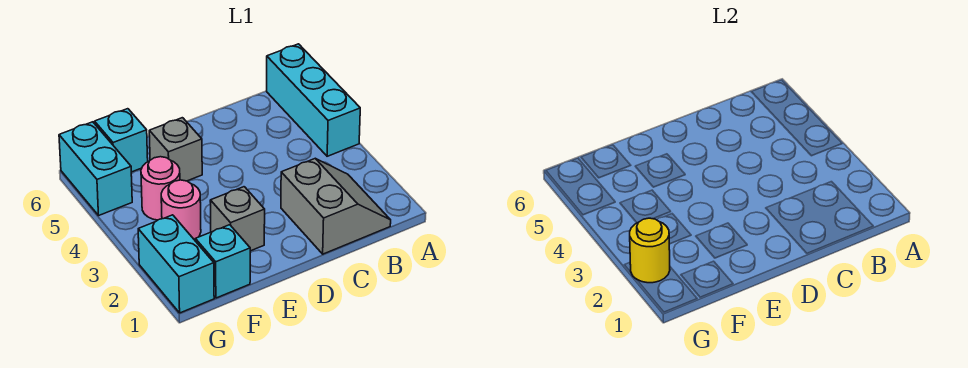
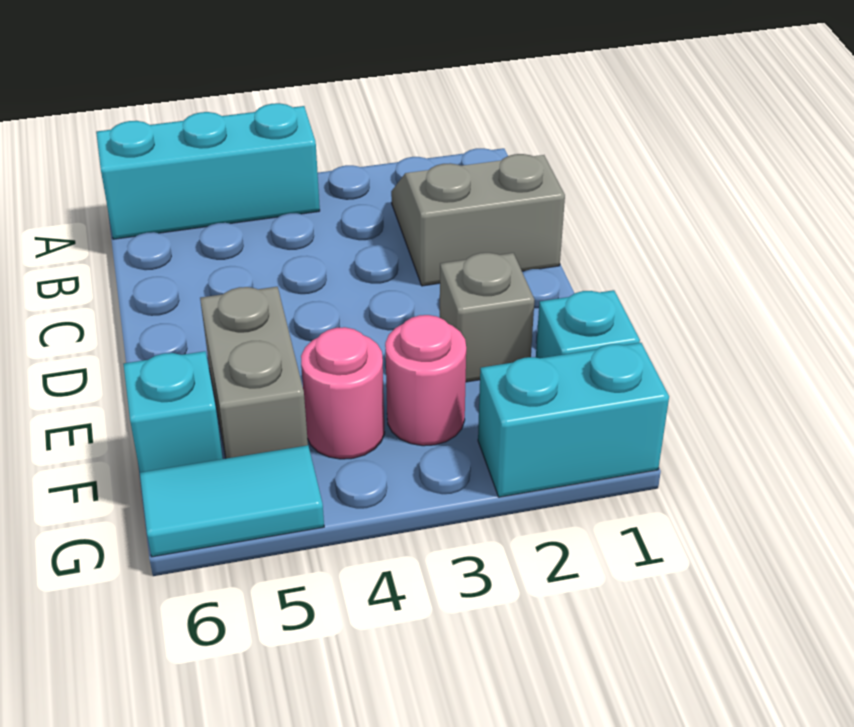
grey 1x1 brick [149,118,202,181] -> grey 1x2 brick [200,287,308,458]
yellow 1x1 round brick [630,218,670,283] -> none
cyan 1x2 brick [59,122,132,215] -> cyan 1x2 tile [140,445,324,557]

